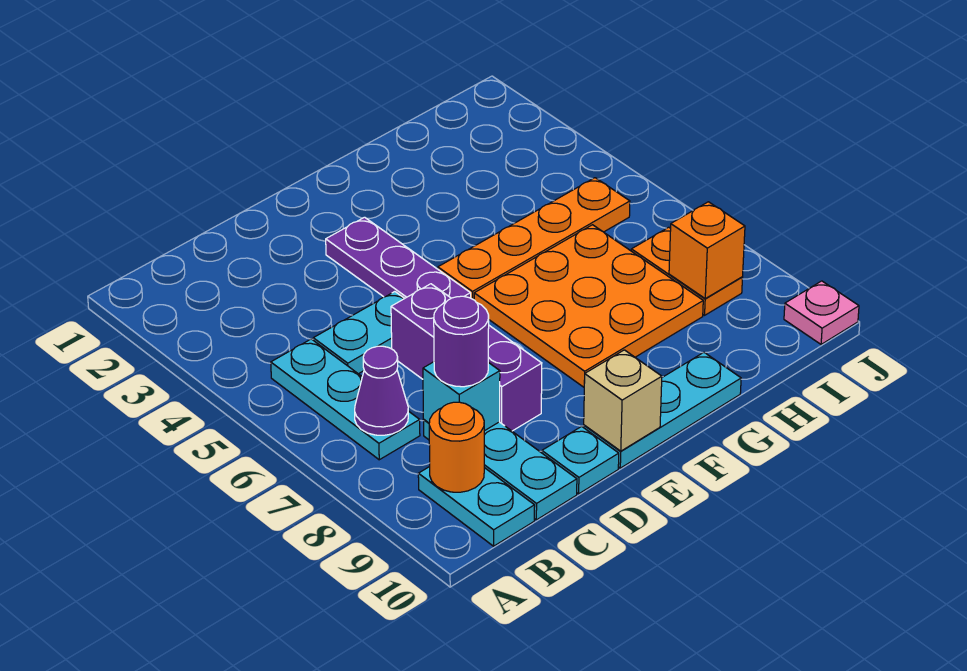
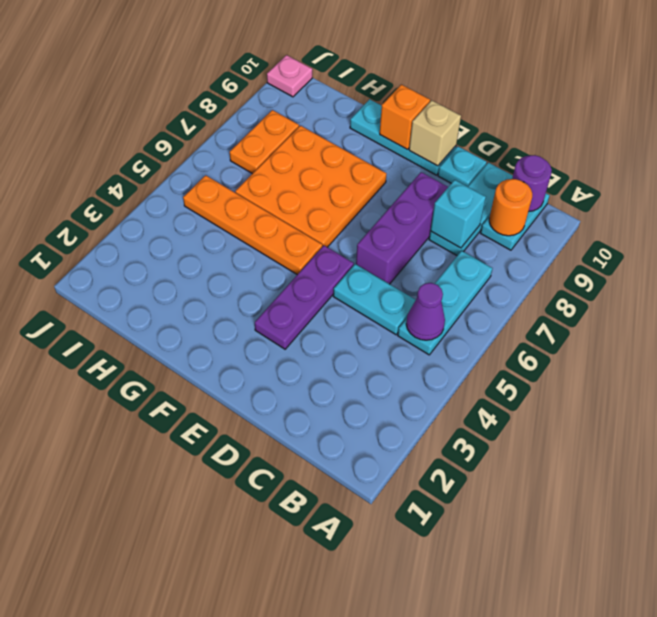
purple 1x1 cone [355,346,408,435] -> purple 1x1 cone moved to [406,283,445,340]
purple 1x1 round brick [434,296,489,387] -> purple 1x1 round brick moved to [512,155,552,211]
orange 1x1 brick [669,202,745,298] -> orange 1x1 brick moved to [380,85,430,149]

